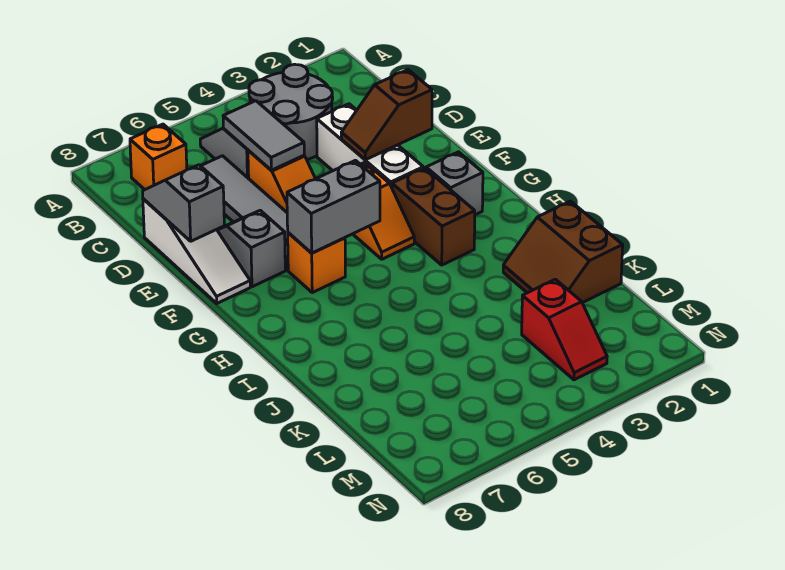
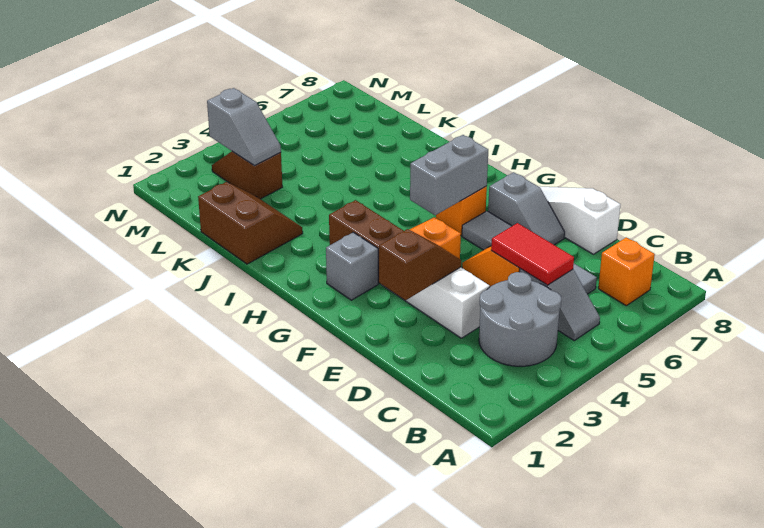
grey 1x2 tile [223,101,304,170] -> red 1x2 tile [491,223,574,285]
grey 1x2 slope [143,165,224,241] -> grey 1x2 slope moved to [207,88,281,166]
red 1x2 slope [522,279,607,380] -> brown 1x2 slope [212,151,282,199]

